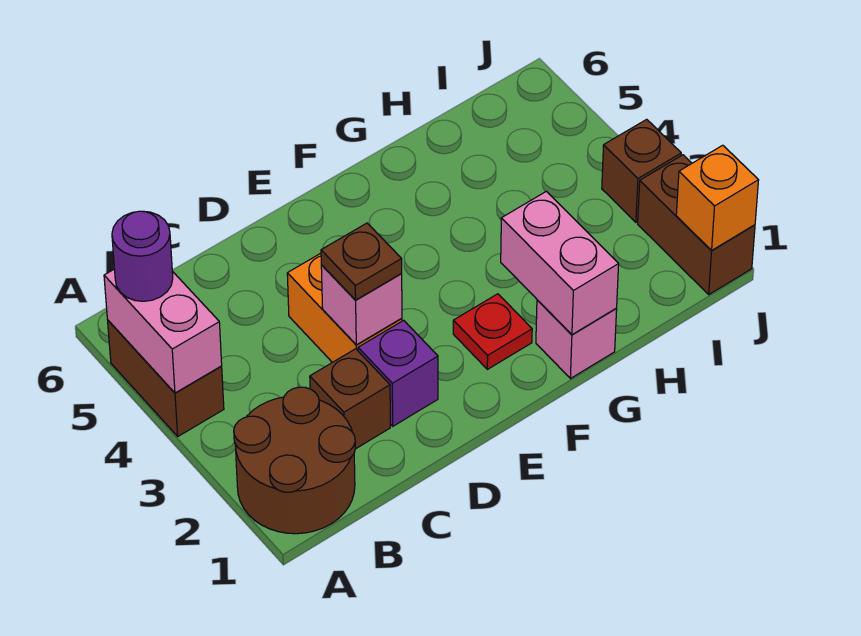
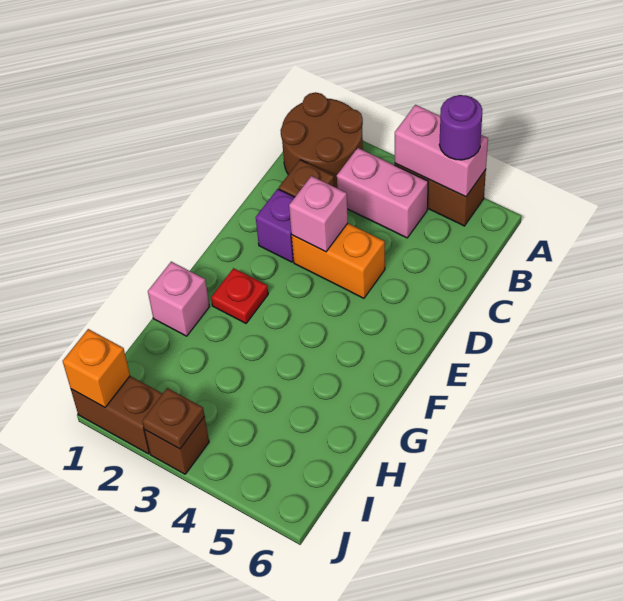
brown 1x1 plate [321,223,402,300] -> brown 1x1 plate moved to [142,388,205,449]
pink 1x2 brick [501,191,619,335] -> pink 1x2 brick moved to [337,148,428,238]

